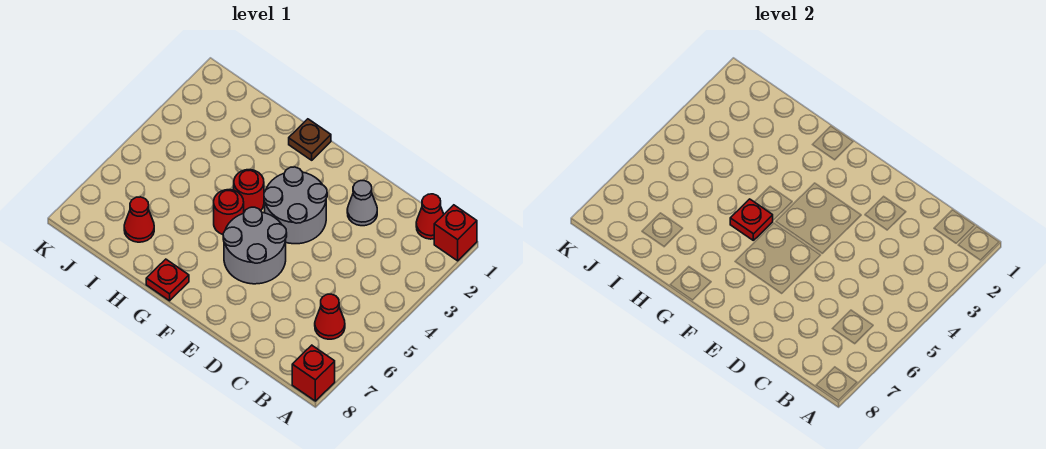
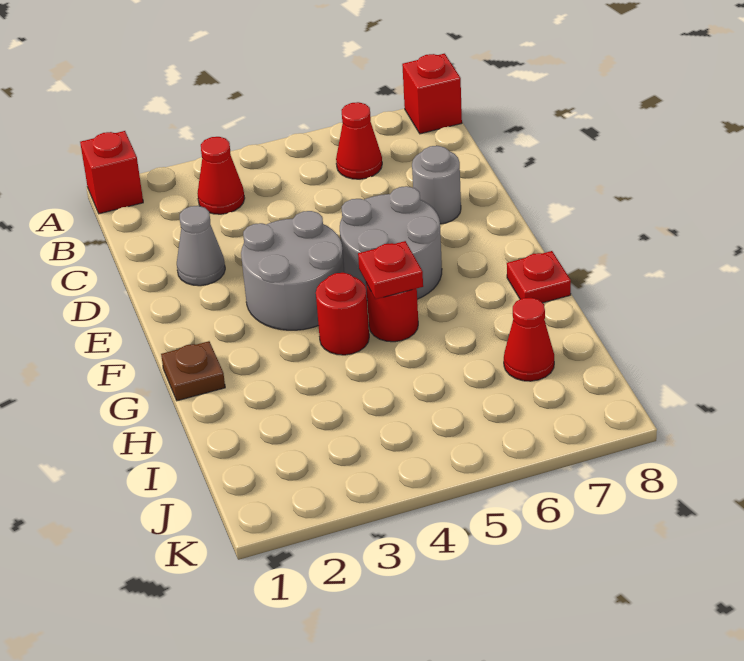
red 1x1 cone [416,194,444,239] -> red 1x1 cone moved to [197,137,245,214]
none -> grey 1x1 round brick [412,146,461,224]

